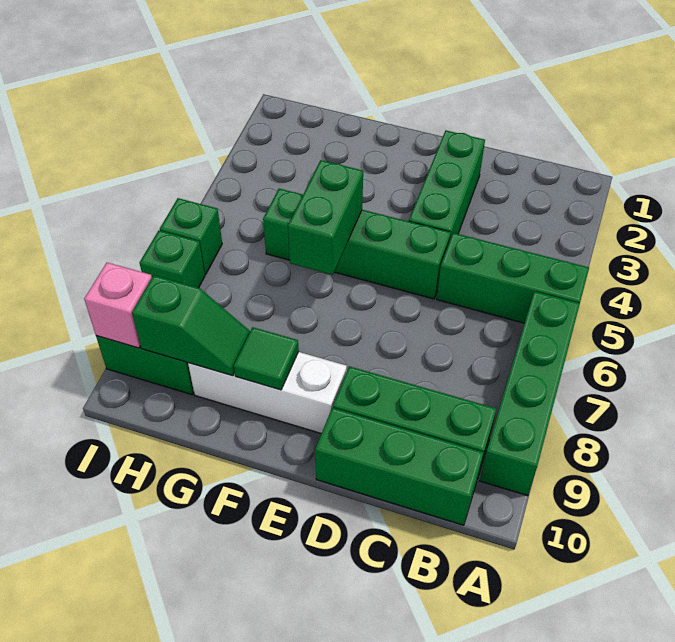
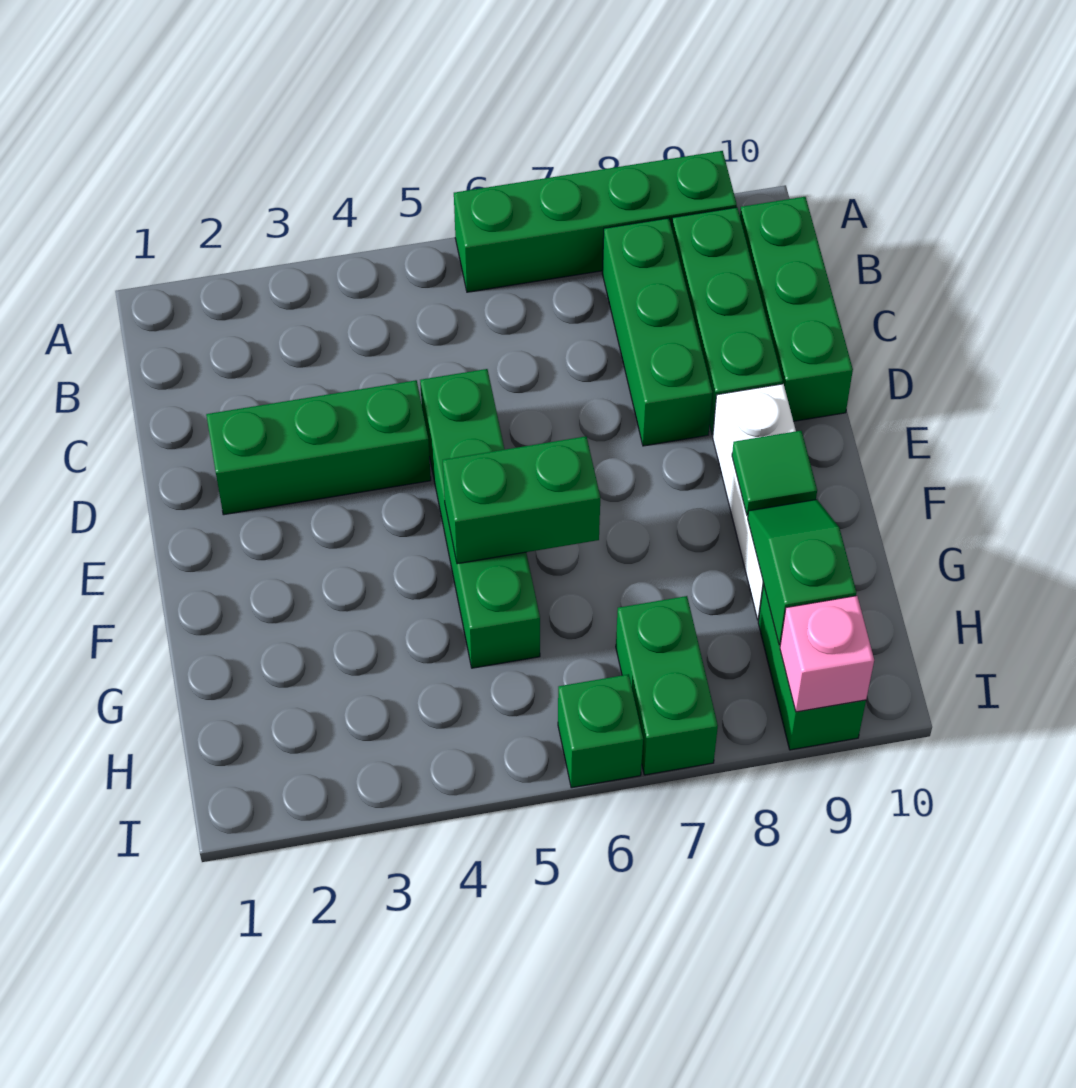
green 1x3 brick [437,233,589,323] -> green 1x3 brick moved to [602,218,712,446]
green 1x1 brick [140,231,205,288] -> green 1x2 brick [616,596,718,775]

